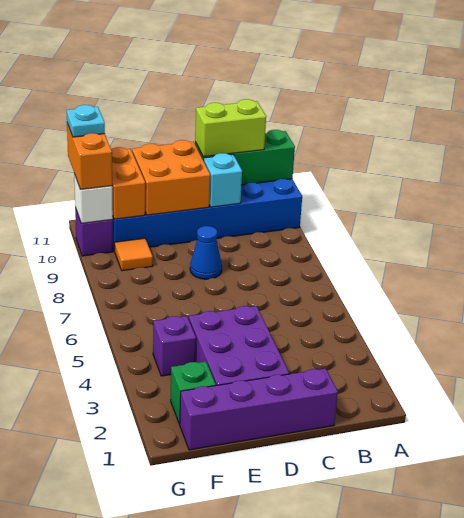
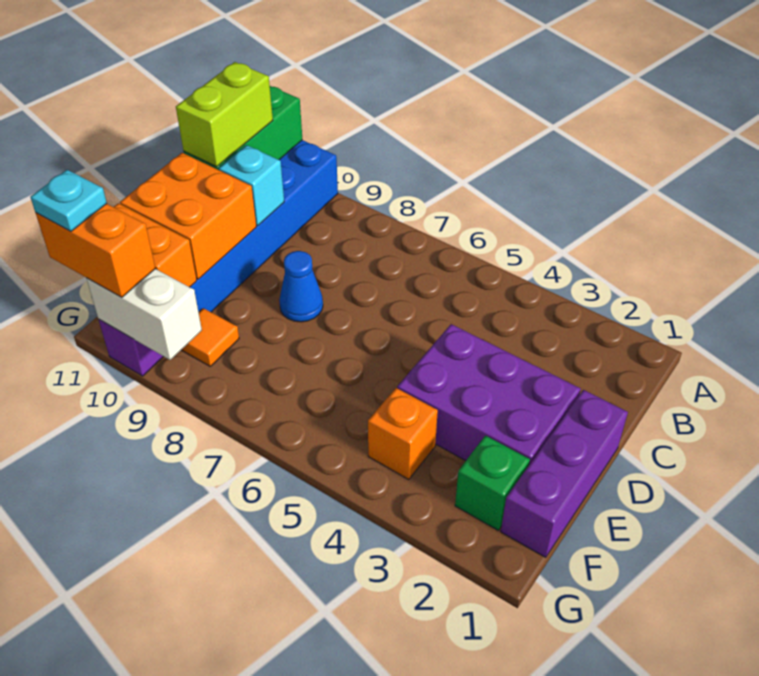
purple 1x4 brick [180,368,338,450] -> purple 1x3 brick [501,390,628,557]
purple 1x1 brick [153,316,196,376] -> orange 1x1 brick [368,388,438,479]
white 1x1 brick [74,174,113,223] -> white 1x2 brick [86,269,202,360]

